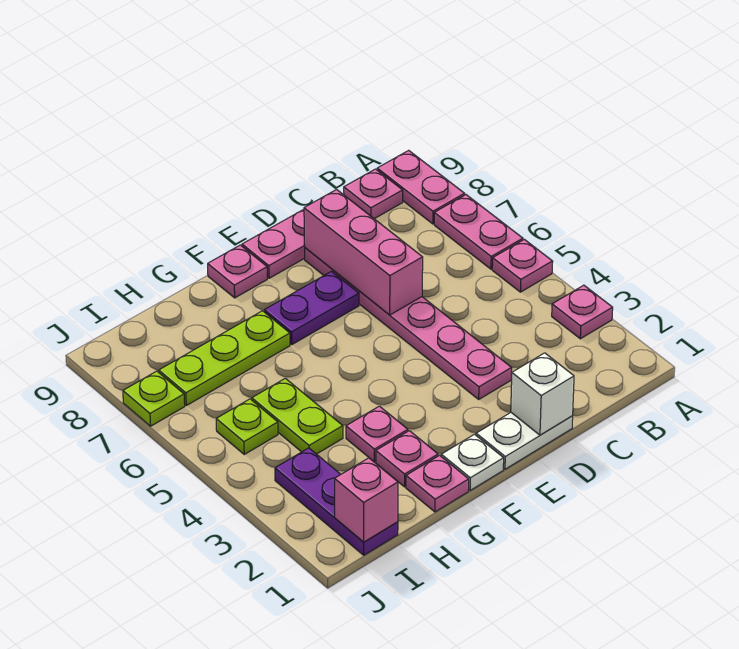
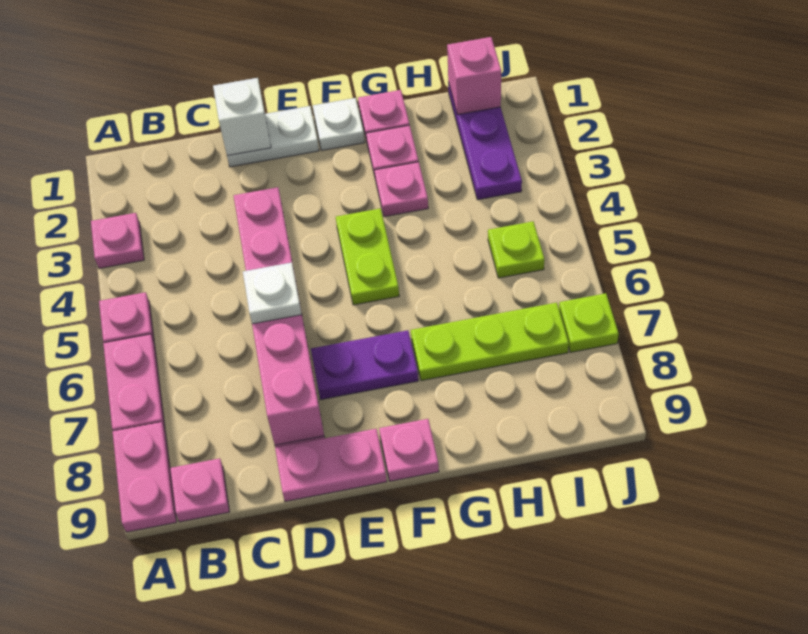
none -> white 1x1 plate [243,262,302,324]
lime 1x2 plate [252,378,343,454] -> lime 1x2 plate moved to [336,208,399,305]

